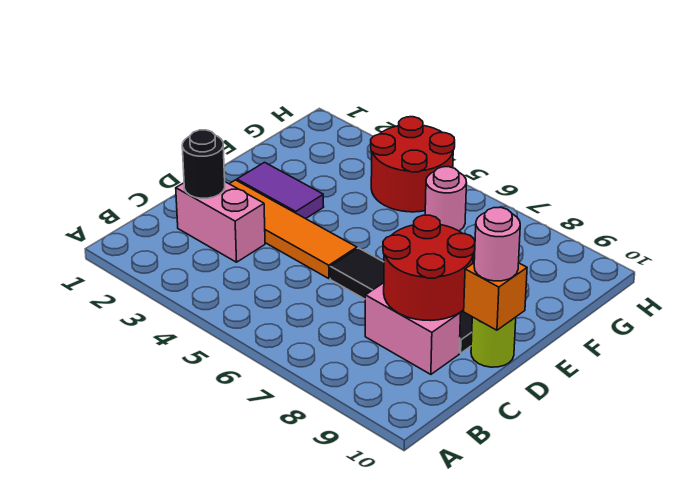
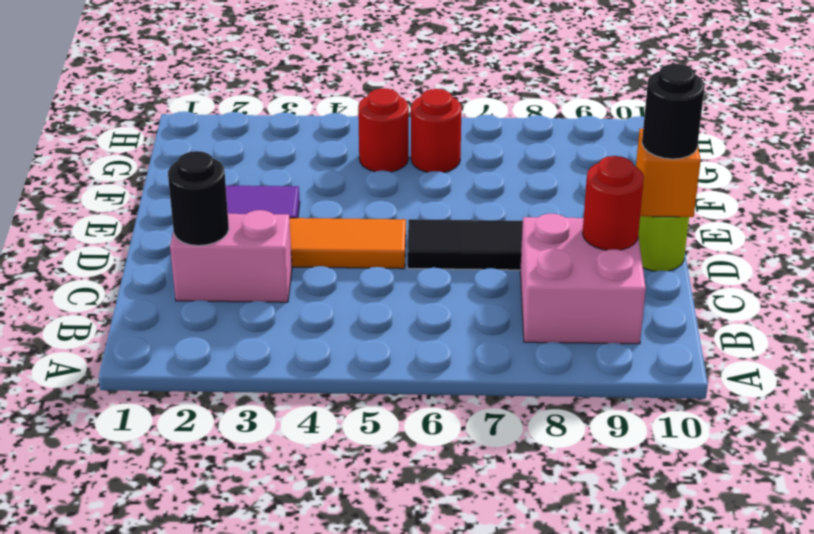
pink 1x2 brick [365,283,461,374] -> pink 2x2 brick [520,214,646,344]
red 2x2 round brick [383,215,475,321] -> red 1x1 round brick [583,156,644,250]
pink 1x1 round brick [474,207,520,281] -> black 1x1 round brick [642,64,705,159]
red 2x2 round brick [371,117,455,212] -> red 1x1 round brick [358,88,409,172]
pink 1x1 round brick [425,167,467,231] -> red 1x1 round brick [411,89,462,173]

